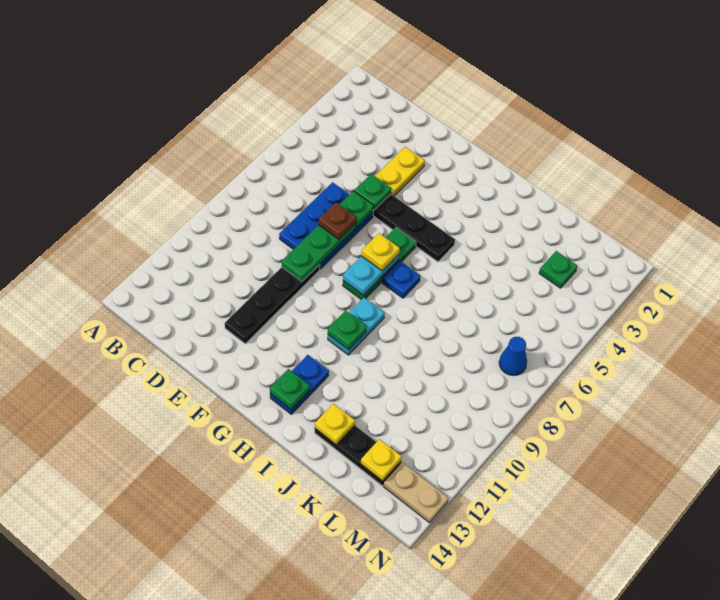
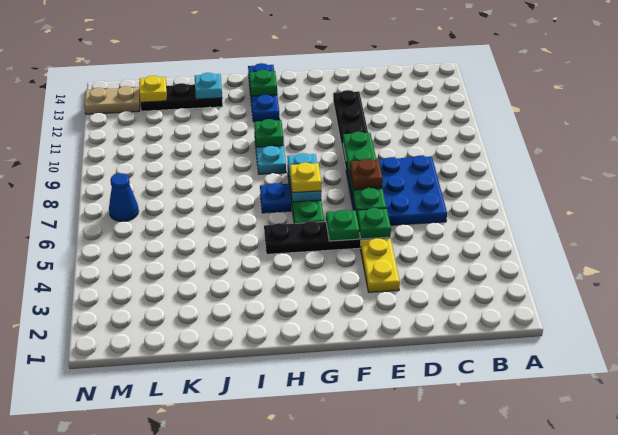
blue 2x3 plate [279,182,373,269] -> blue 3x3 plate [346,156,447,225]
blue 1x2 plate [270,355,329,414] -> blue 1x3 plate [248,63,280,122]
yellow 1x1 plate [315,404,355,445] -> cyan 1x1 plate [195,73,222,99]
green 1x1 plate [539,251,577,288] -> green 1x1 plate moved to [326,210,359,241]

